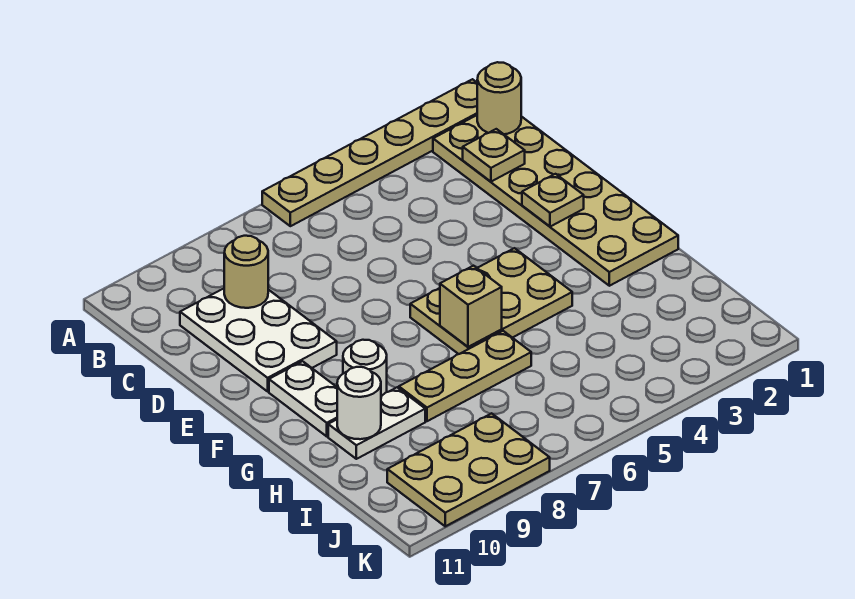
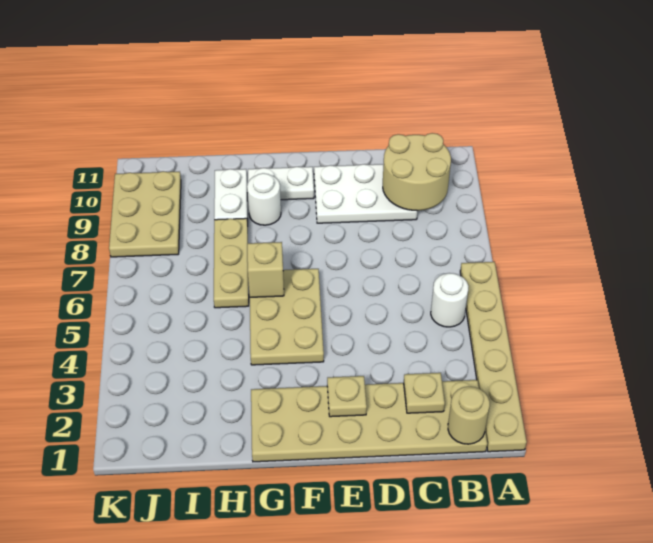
tan 1x1 round brick [224,236,268,308] -> tan 2x2 round brick [383,133,451,211]
white 1x1 round brick [337,367,381,439] -> white 1x1 round brick moved to [431,273,469,327]

